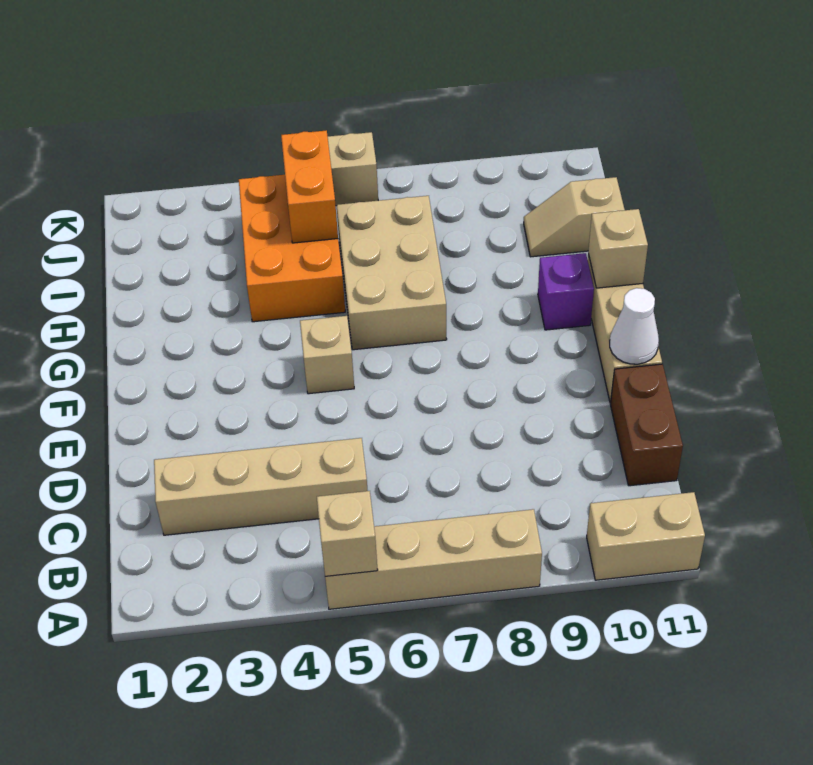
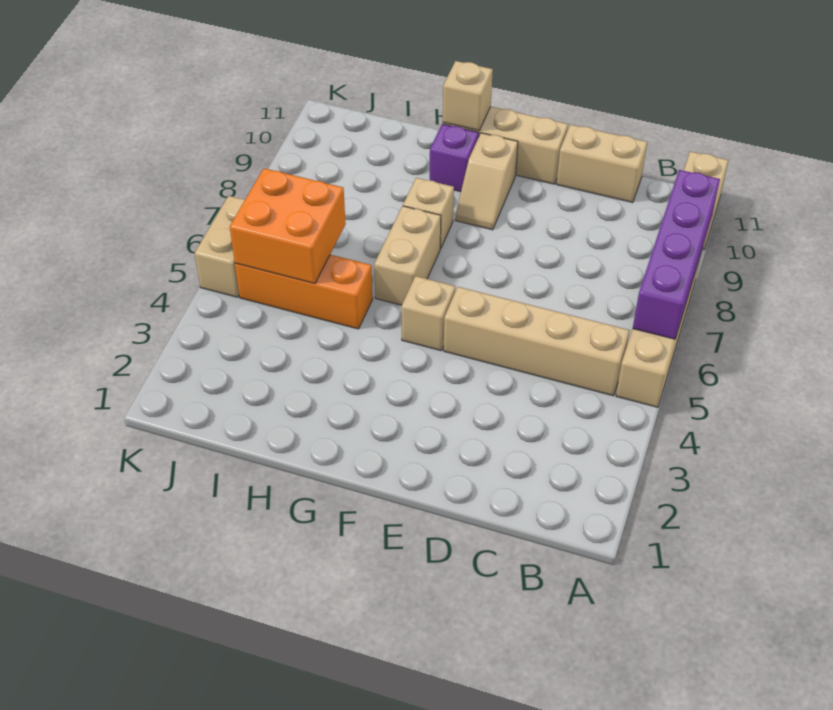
tan 1x1 brick [317,491,378,576] -> tan 1x1 brick moved to [403,178,454,249]
none -> purple 1x4 brick [633,170,720,339]
tan 1x4 brick [154,438,368,535] -> tan 1x4 brick turned to [444,287,630,396]
brown 1x2 brick [610,364,683,486] -> tan 1x2 brick [557,124,647,203]
white 1x1 cone [610,288,659,364] -> none
tan 2x3 brick [336,196,447,350] -> tan 1x2 brick [374,206,441,305]
orange 2x3 brick [239,175,345,322] -> orange 1x3 brick [235,255,373,329]
orange 1x2 brick [281,130,338,243] -> orange 2x2 brick [230,168,346,284]
tan 1x2 slope [524,177,625,257] -> tan 1x2 slope moved to [455,133,518,230]

